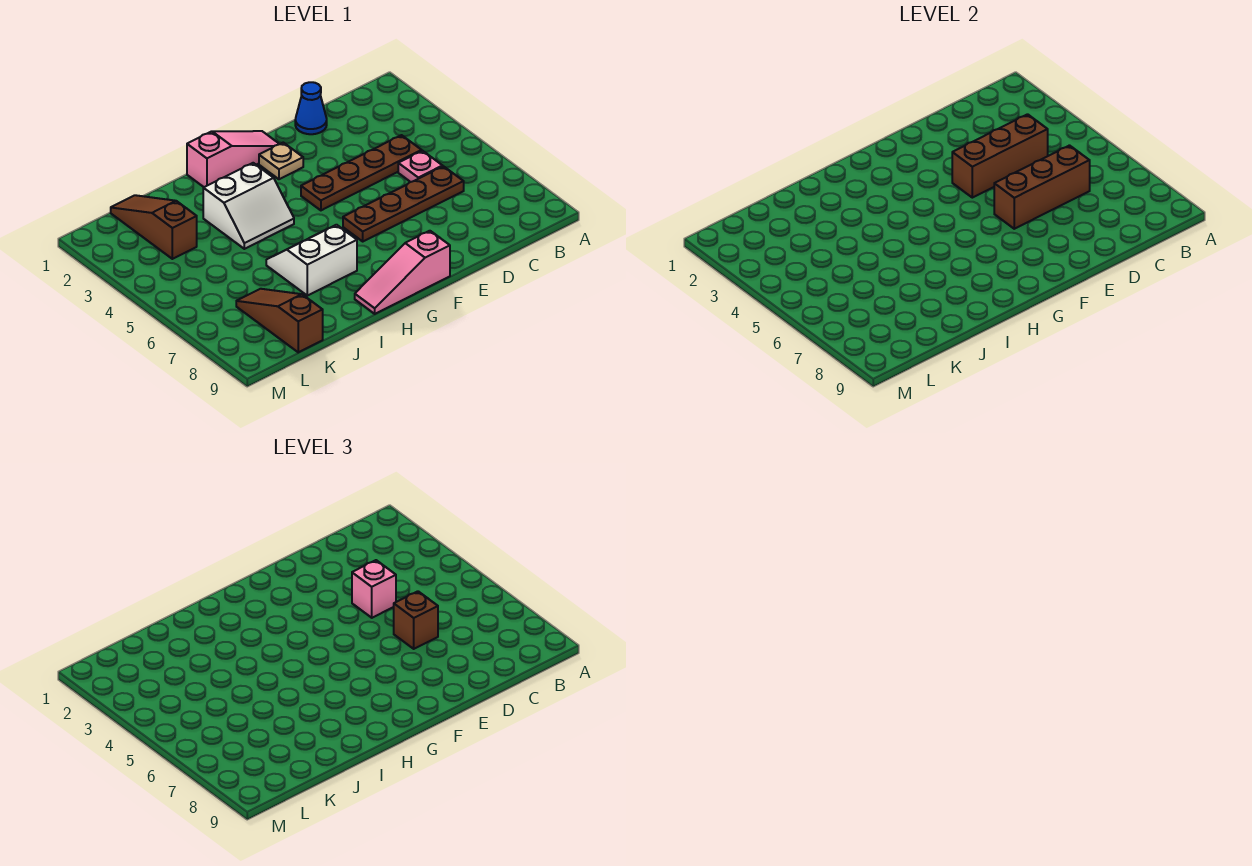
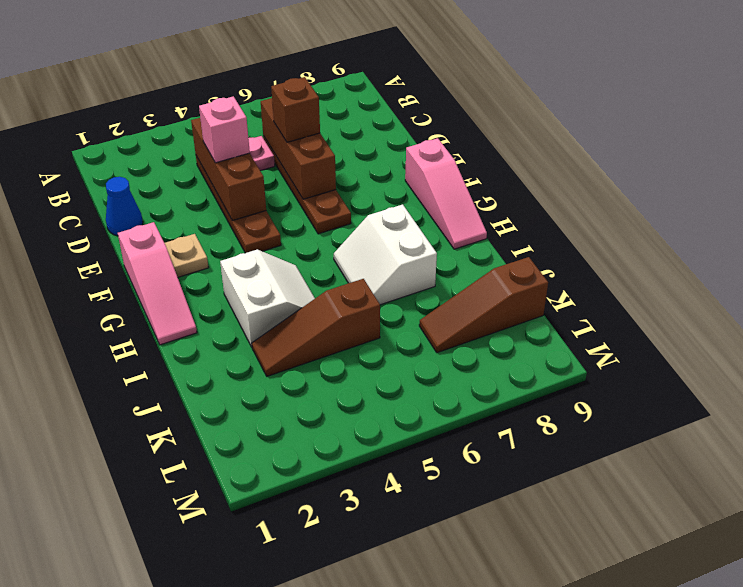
pink 1x3 slope [187,131,279,187] -> pink 1x3 slope turned to [118,222,197,345]
brown 1x3 slope [111,195,197,259] -> brown 1x3 slope moved to [252,279,380,376]

